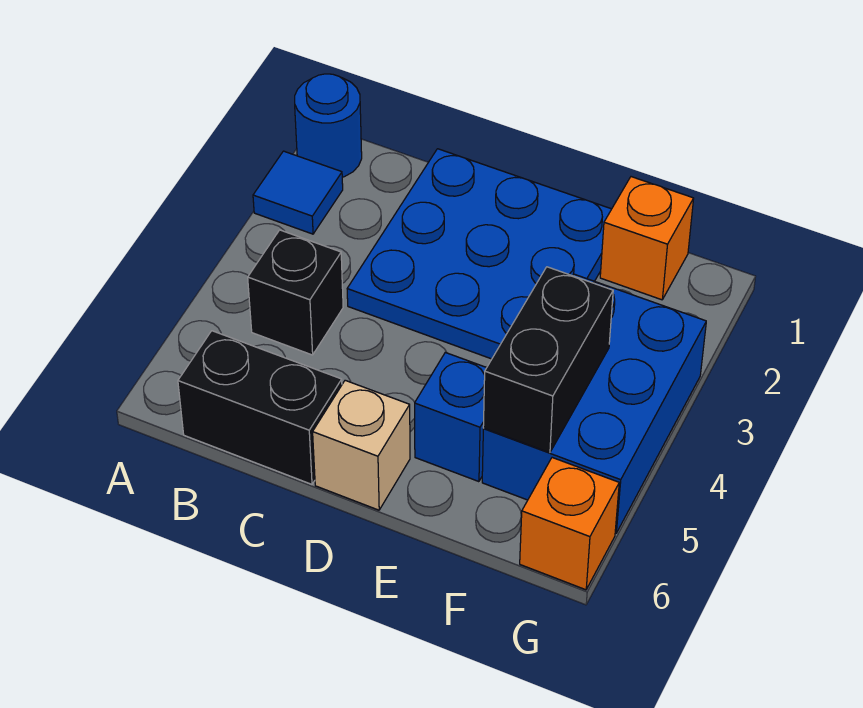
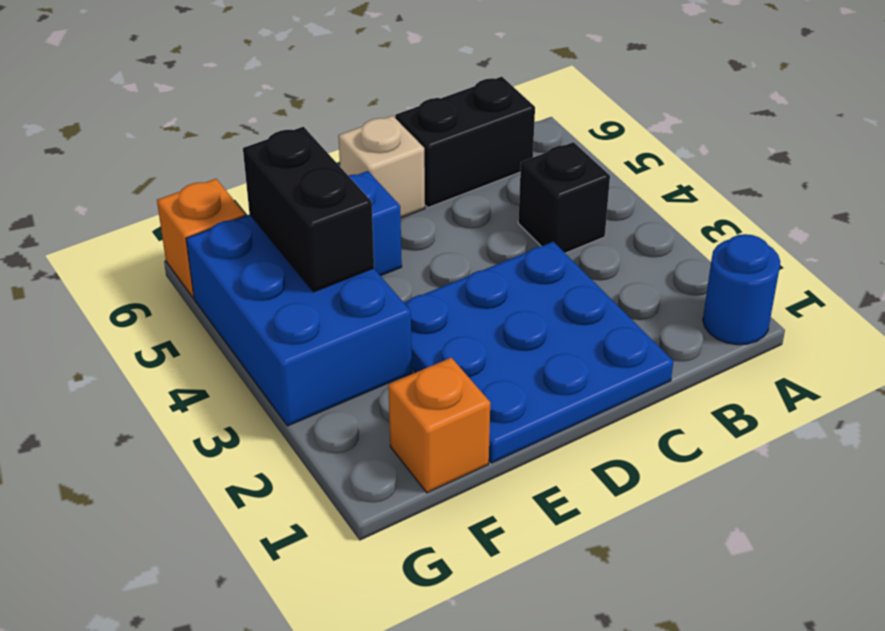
blue 1x1 tile [253,151,343,234] -> none

